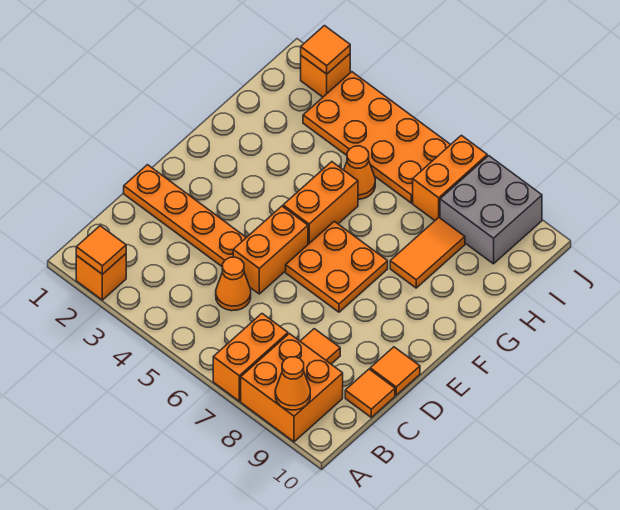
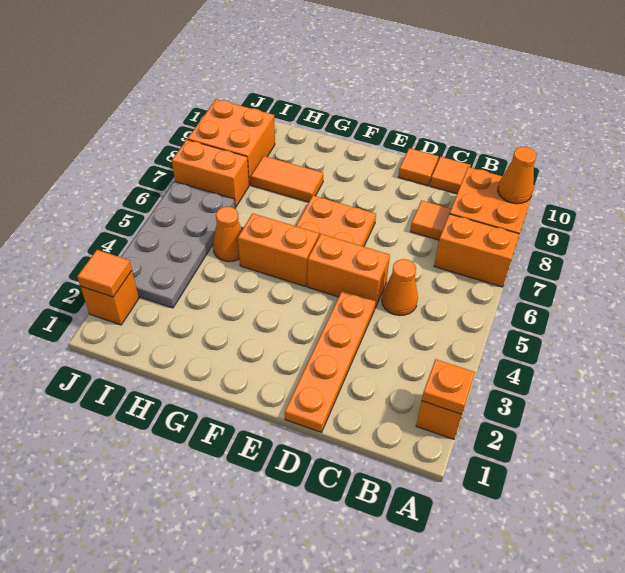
orange 1x1 tile [76,226,126,274] -> orange 1x1 plate [422,359,475,414]
orange 2x4 plate [303,72,451,203] -> grey 2x4 plate [121,181,235,308]
grey 2x2 brick [440,156,542,264] -> orange 2x2 brick [187,99,275,185]

